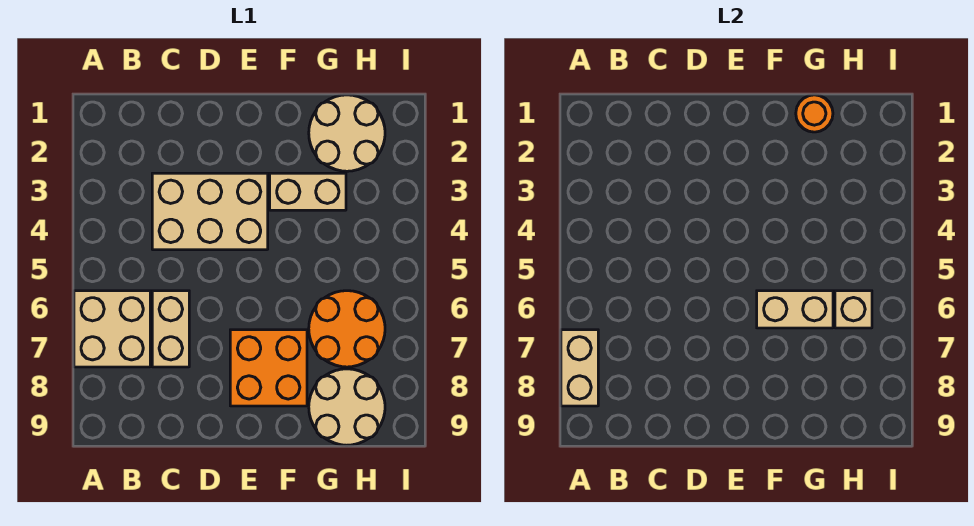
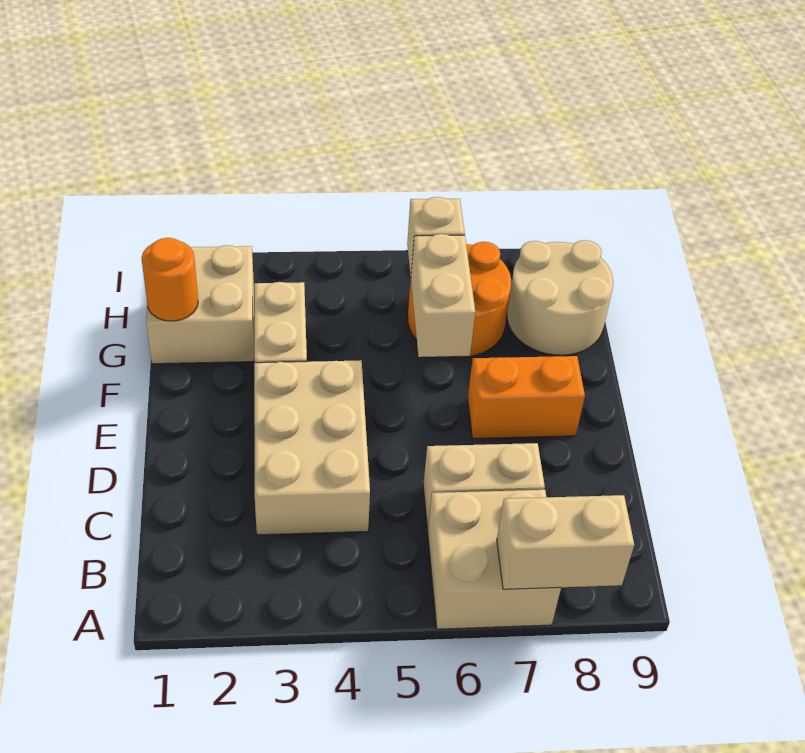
orange 2x2 brick [230,330,307,406] -> orange 1x2 brick [467,356,585,438]
tan 2x2 round brick [309,95,385,171] -> tan 2x2 brick [146,245,254,364]

